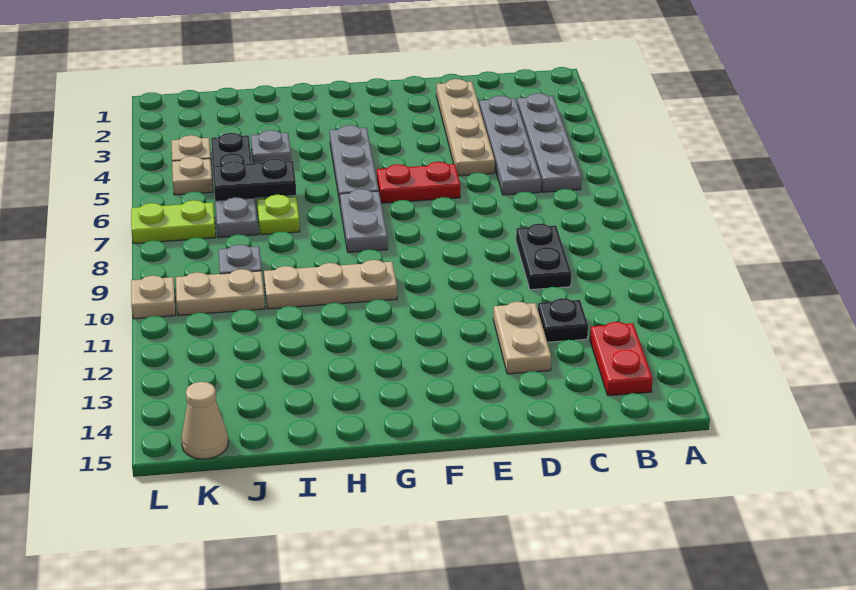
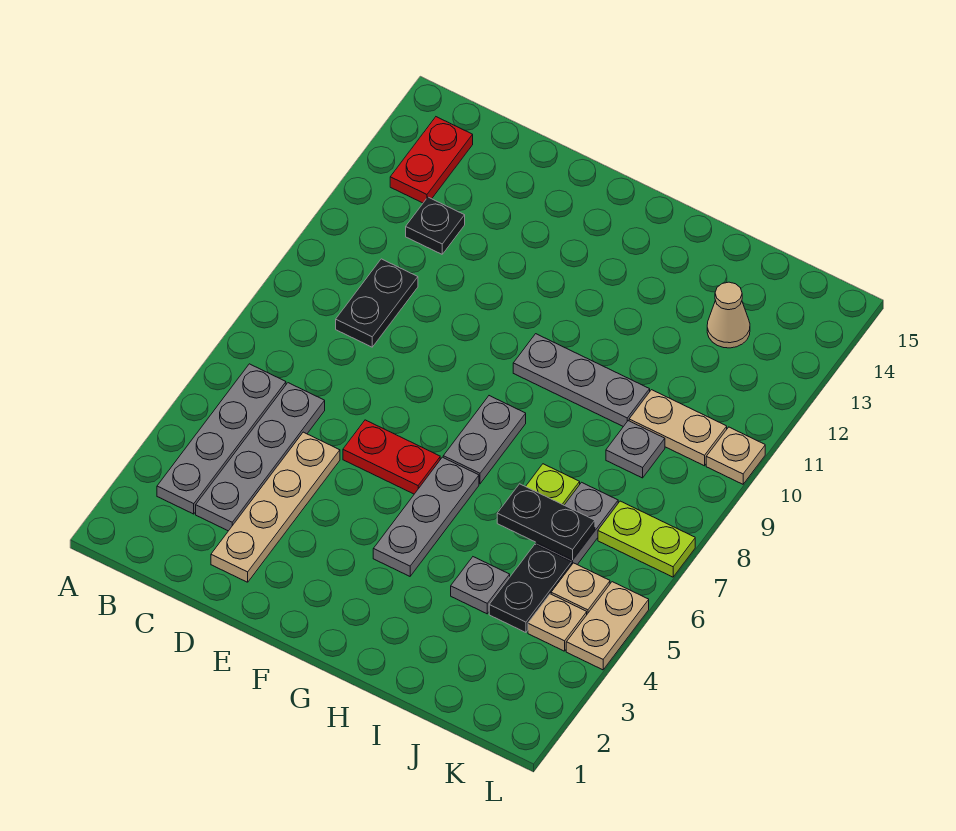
tan 1x2 plate [493,302,551,374] -> tan 1x2 plate moved to [566,582,649,670]
tan 1x3 plate [264,260,397,309] -> grey 1x3 plate [513,334,650,427]
tan 1x1 cone [181,382,228,459] -> tan 1x1 cone moved to [707,282,750,348]

